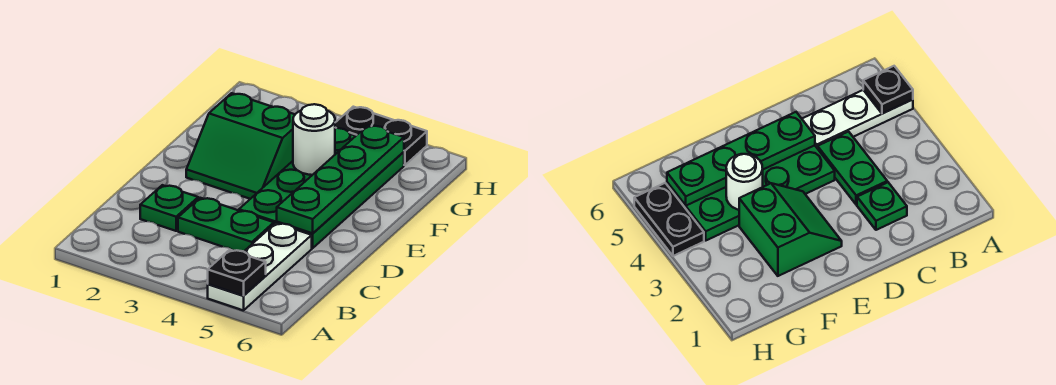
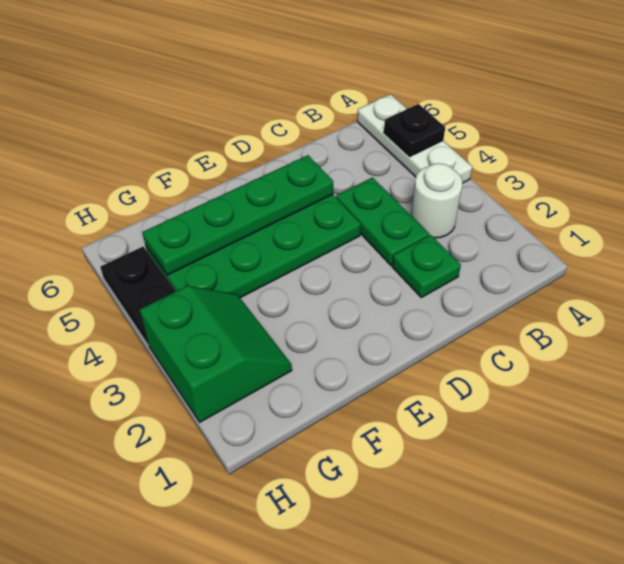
white 1x3 plate [208,223,312,311] -> white 1x3 plate turned to [357,94,472,183]
green 2x2 slope [186,93,295,199] -> green 2x2 slope moved to [140,286,292,422]
white 1x1 round brick [293,104,335,175] -> white 1x1 round brick moved to [411,163,463,238]

